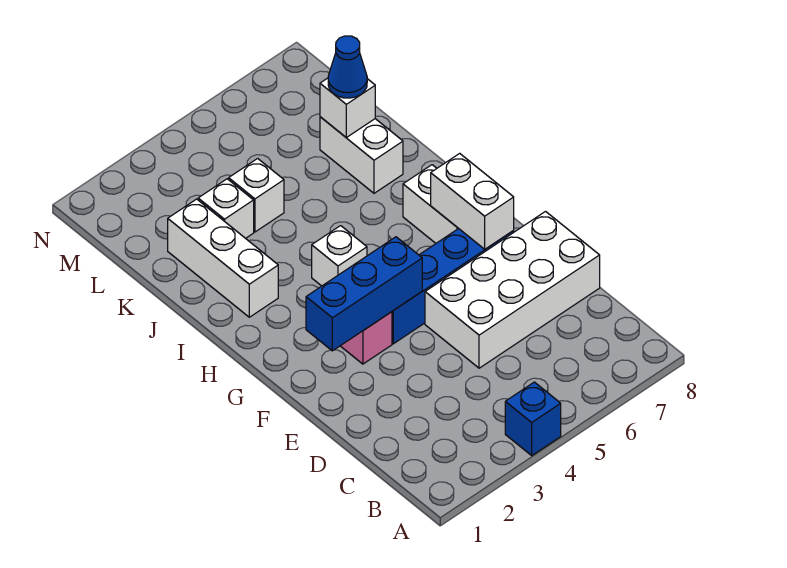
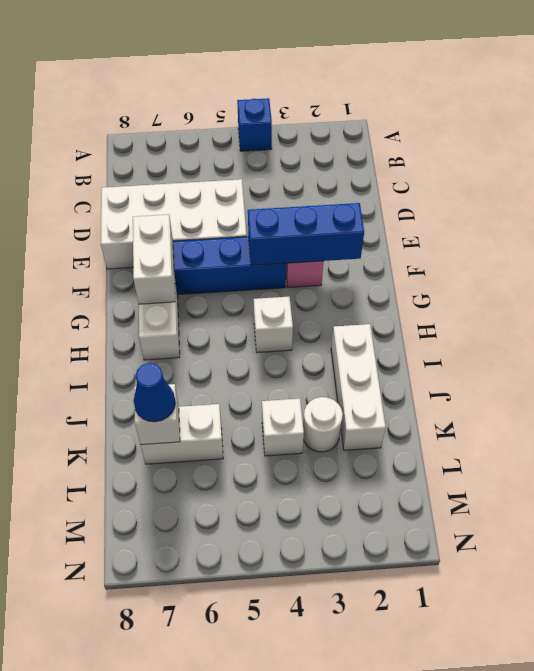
white 1x2 brick [320,117,403,193] -> white 1x2 brick turned to [141,404,223,464]
white 1x1 brick [198,179,254,238] -> white 1x1 round brick [303,397,343,452]

